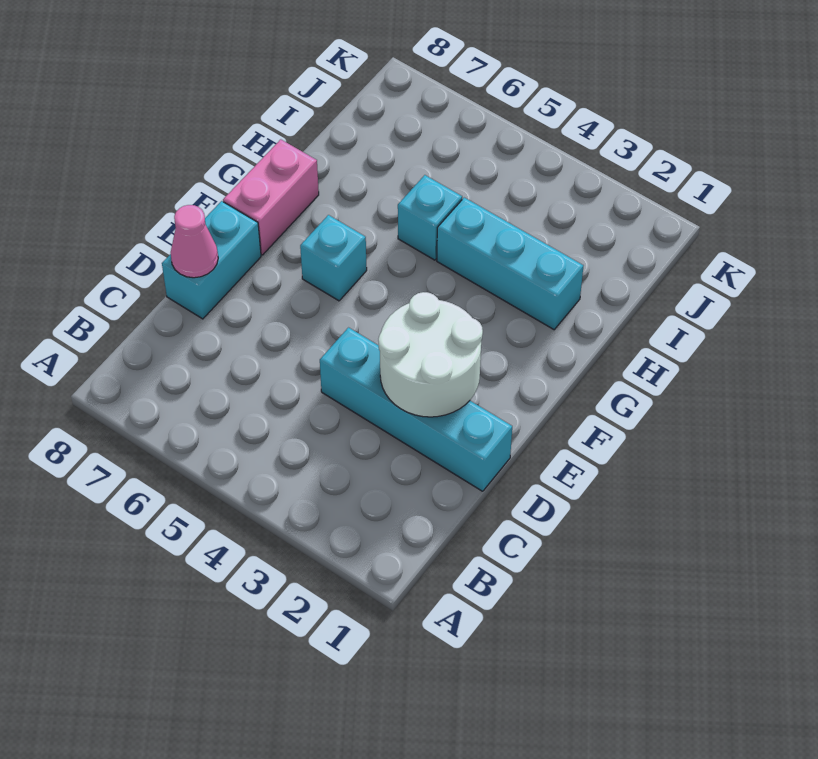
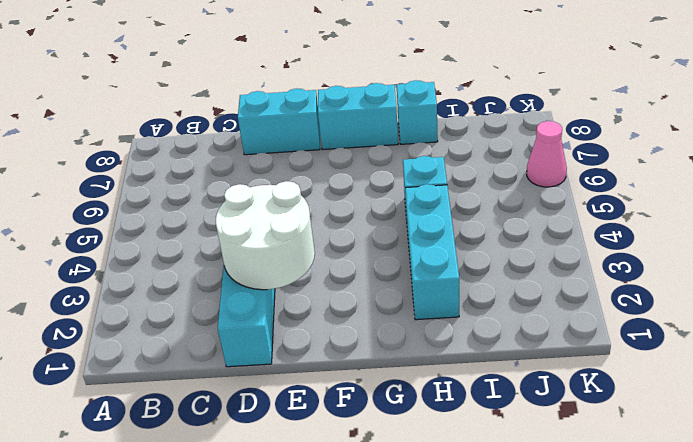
pink 1x1 cone [171,205,218,278] -> pink 1x1 cone moved to [527,121,567,187]
cyan 1x1 brick [300,215,367,301] -> cyan 1x1 brick moved to [397,80,438,144]
pink 1x2 brick [223,139,319,255] -> cyan 1x2 brick [318,83,398,150]

